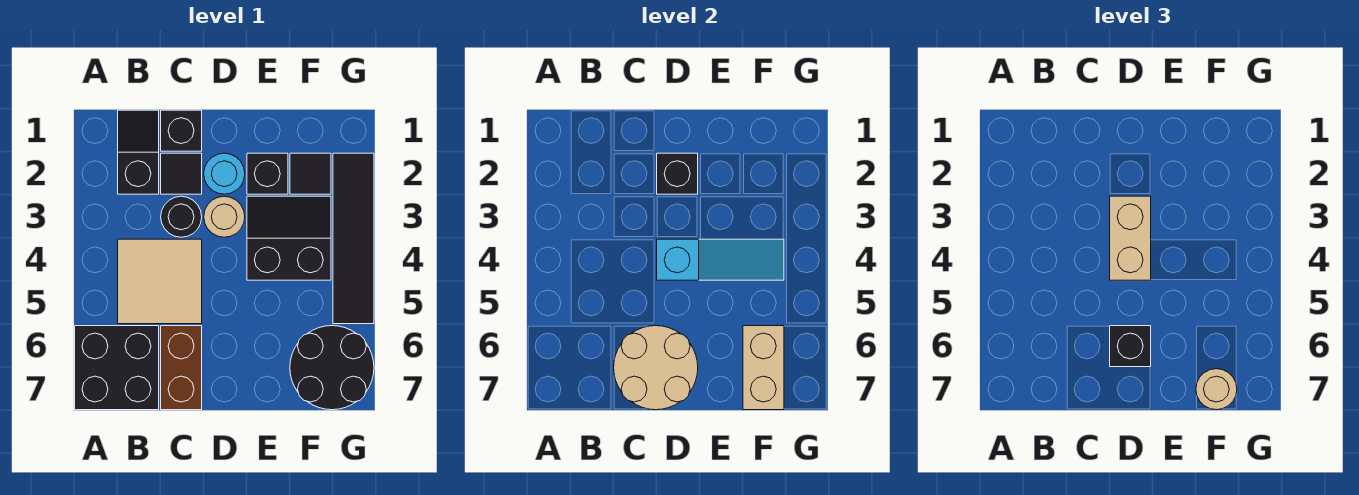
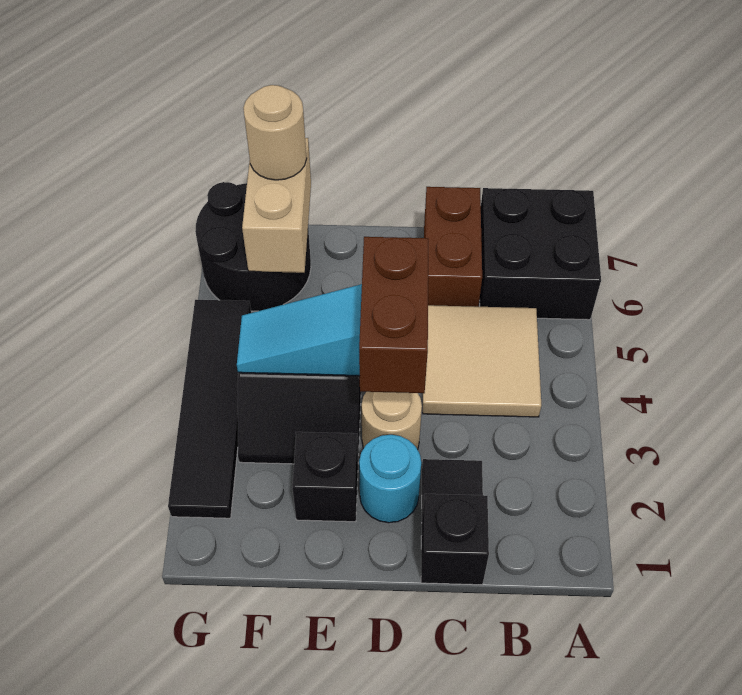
black 1x2 slope [118,110,159,194] -> none
black 1x1 round brick [161,196,202,237] -> none
tan 2x2 round brick [614,326,698,410] -> none
black 1x1 brick [657,153,698,194] -> none
tan 1x2 brick [1110,196,1151,280] -> brown 1x2 brick [359,237,428,393]
black 1x1 brick [1110,326,1151,367] -> none
black 1x1 tile [290,153,331,194] -> none

